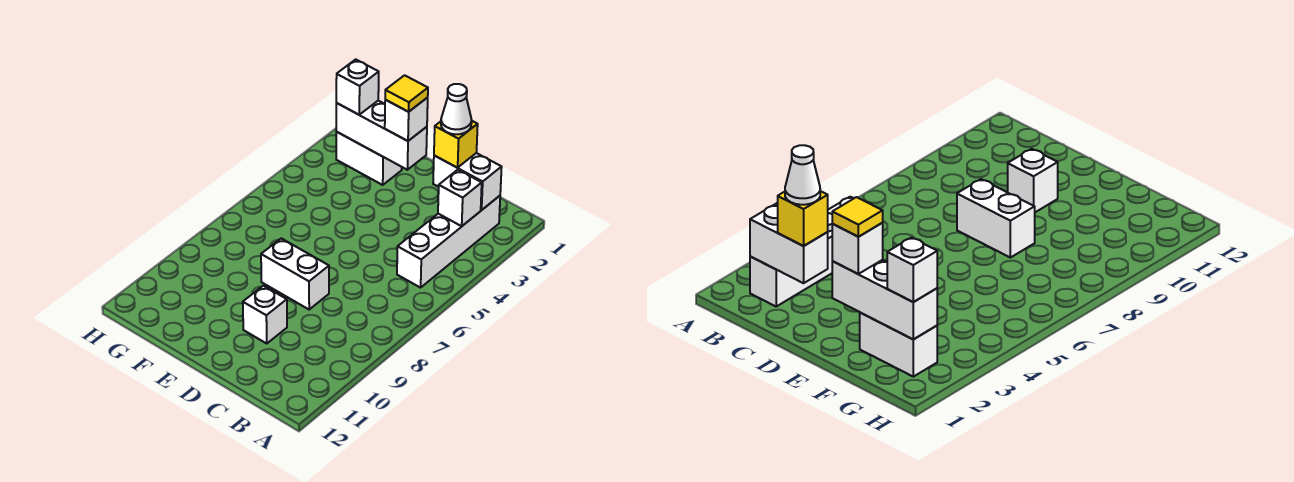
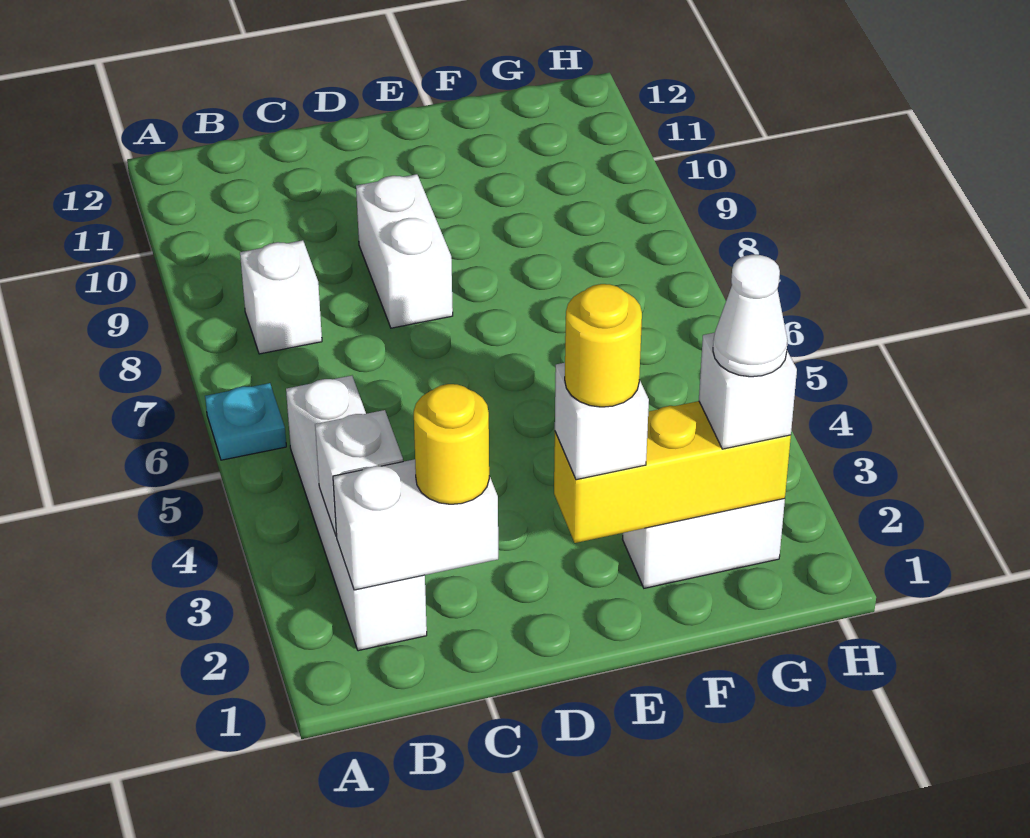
none -> cyan 1x1 plate [205,383,286,460]
yellow 1x1 brick [434,121,478,168] -> yellow 1x1 round brick [414,384,489,504]
white 1x1 cone [441,84,472,134] -> white 1x1 cone moved to [713,255,788,377]
white 1x2 brick [261,238,329,309] -> white 1x2 brick turned to [356,174,453,328]
white 1x1 brick [243,286,287,343] -> white 1x1 brick moved to [240,240,322,354]
white 1x3 brick [336,101,427,170] -> yellow 1x3 brick [554,401,791,543]
yellow 1x1 tile [385,75,428,112] -> yellow 1x1 round brick [565,284,642,407]

